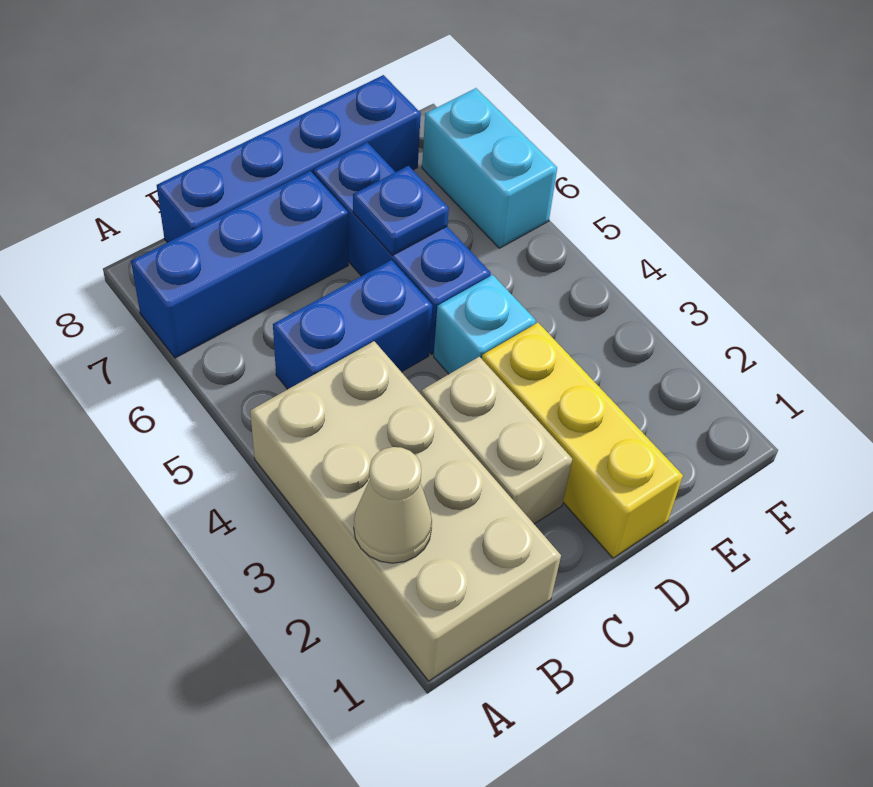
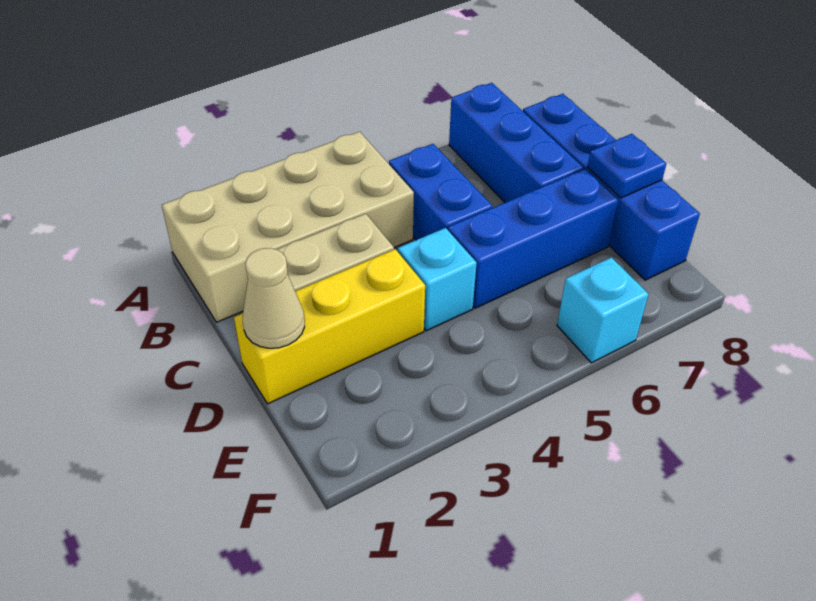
tan 1x1 cone [354,447,432,563] -> tan 1x1 cone moved to [243,248,305,348]
blue 1x1 plate [353,166,449,255] -> blue 1x1 plate moved to [587,134,666,198]
cyan 1x2 brick [422,88,557,248] -> cyan 1x1 brick [557,257,648,363]

